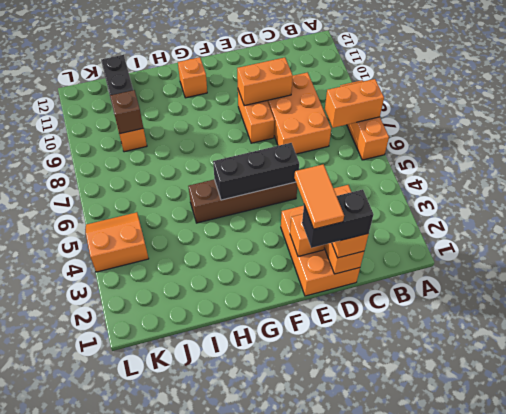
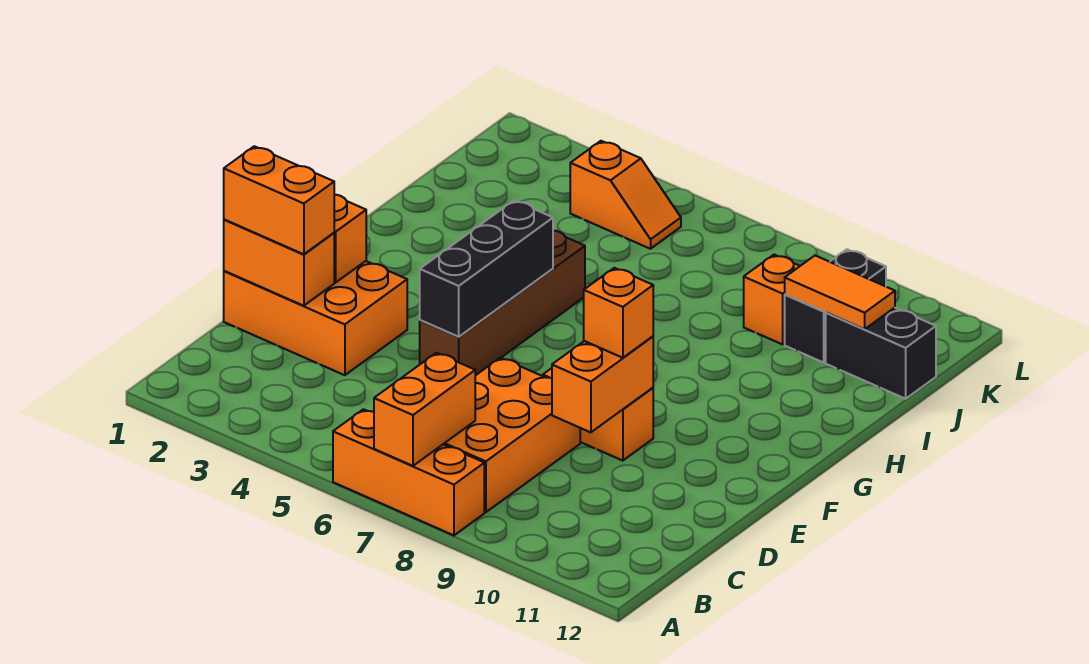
orange 2x3 brick [267,73,331,154] -> orange 2x3 brick turned to [443,358,580,512]
black 1x2 brick [302,190,373,248] -> black 1x2 brick moved to [785,249,886,363]
orange 1x2 tile [294,164,344,229] -> orange 1x2 tile moved to [785,256,895,329]
orange 1x1 brick [178,57,207,98] -> orange 1x1 brick moved to [584,268,653,358]
brown 1x1 brick [110,90,143,134] -> none
orange 2x2 slope [86,212,149,272] -> orange 1x2 slope [570,141,681,249]

